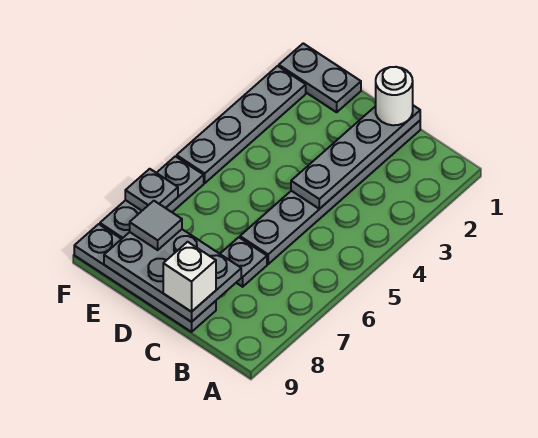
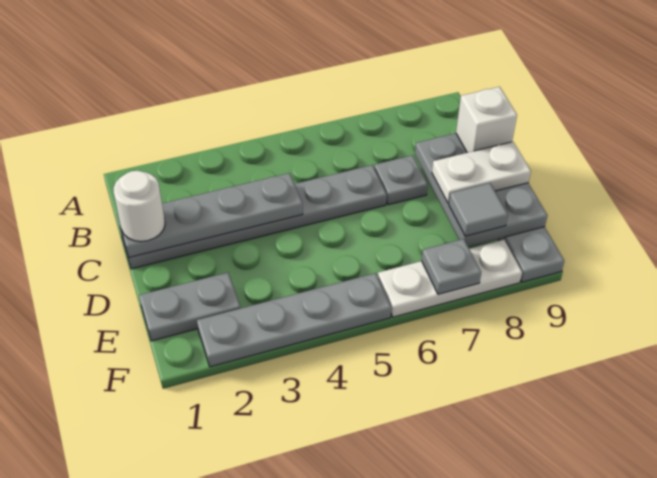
none -> white 1x2 plate [432,142,531,203]
grey 1x2 plate [279,43,361,112] -> grey 1x2 plate turned to [139,273,240,341]
grey 1x3 plate [100,156,204,239] -> white 1x3 plate [378,240,522,317]

